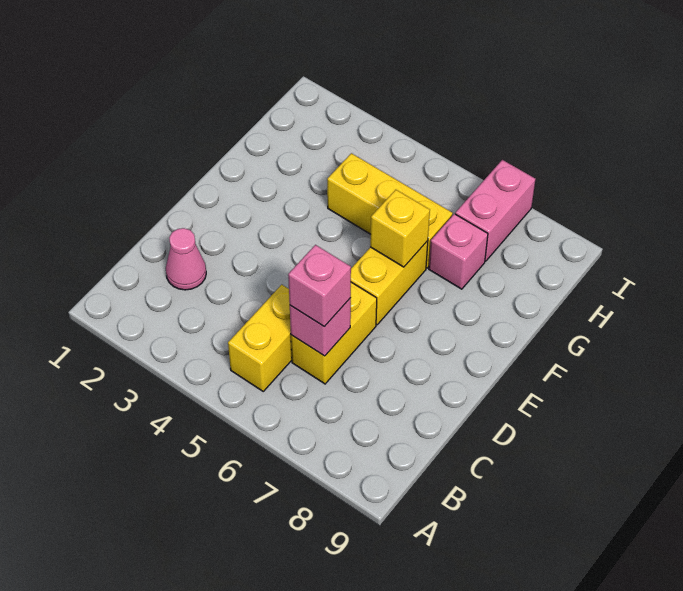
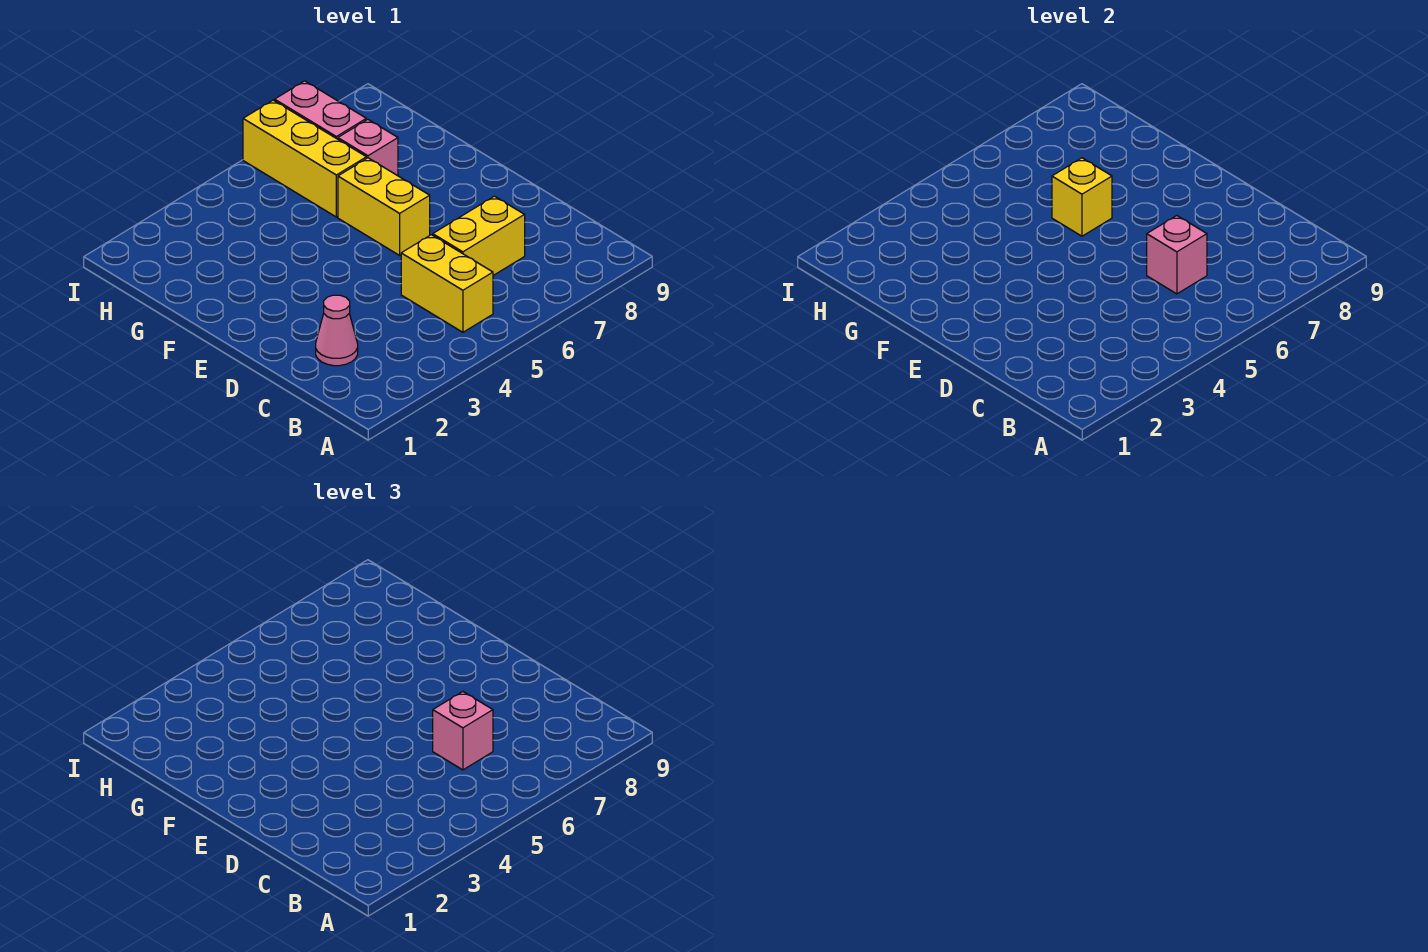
yellow 1x2 brick [291,282,377,384] -> yellow 1x2 brick turned to [433,196,525,275]
yellow 1x3 brick [327,153,453,268] -> yellow 1x3 brick turned to [243,100,366,217]

